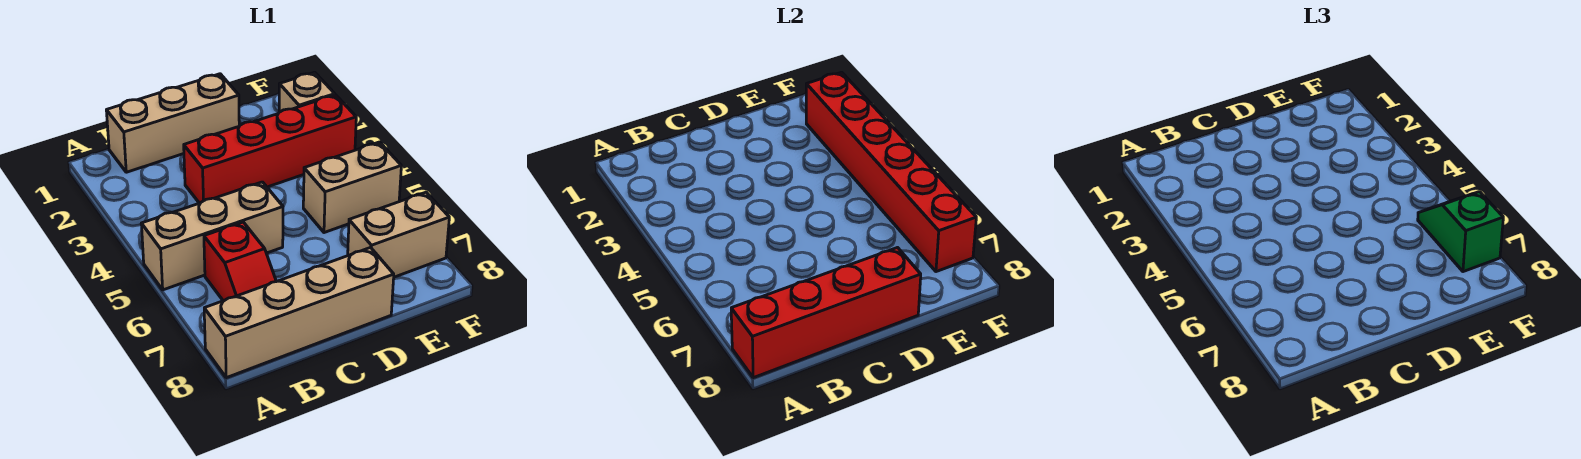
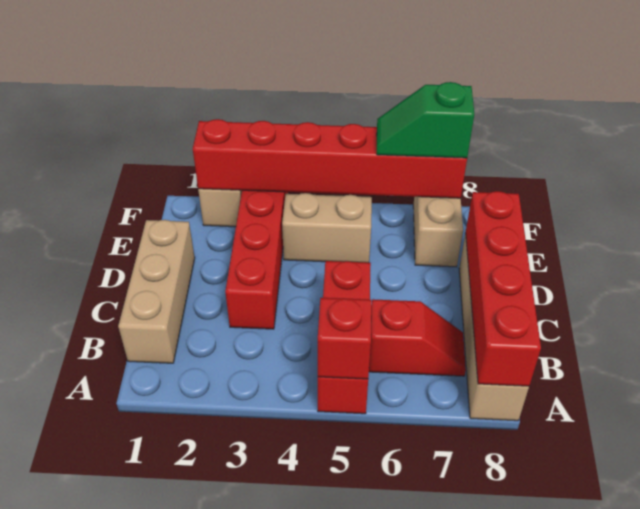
tan 1x3 brick [141,182,283,290] -> red 1x3 brick [318,261,371,414]
none -> red 1x1 brick [318,298,372,379]
tan 1x2 brick [303,142,401,233] -> tan 1x2 brick turned to [282,193,372,263]

